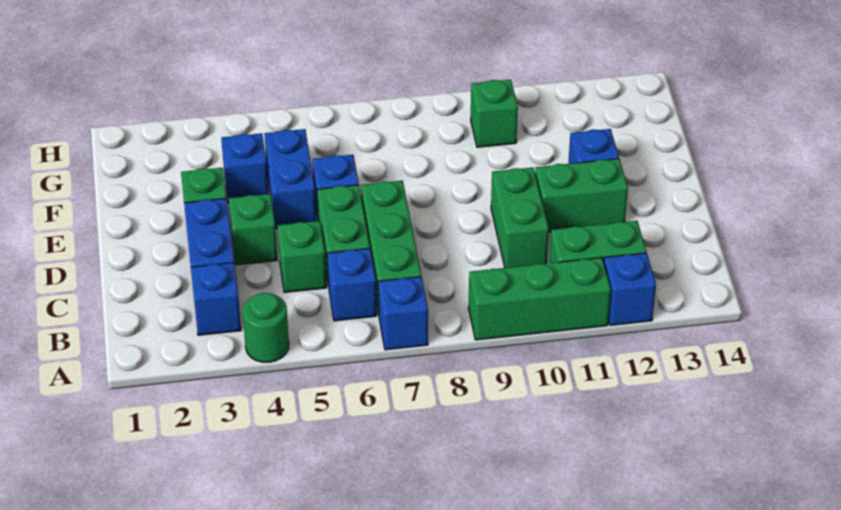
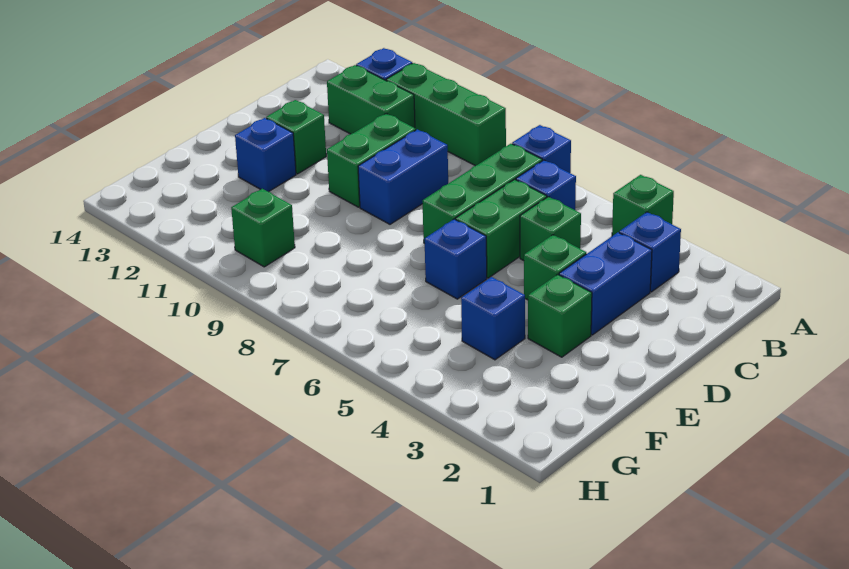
green 1x1 round brick [243,293,289,362] -> green 1x1 brick [612,175,674,236]
green 1x2 brick [535,159,628,232] -> green 1x1 brick [266,100,326,174]
blue 1x2 brick [264,129,316,229] -> blue 1x2 brick moved to [358,129,448,224]

